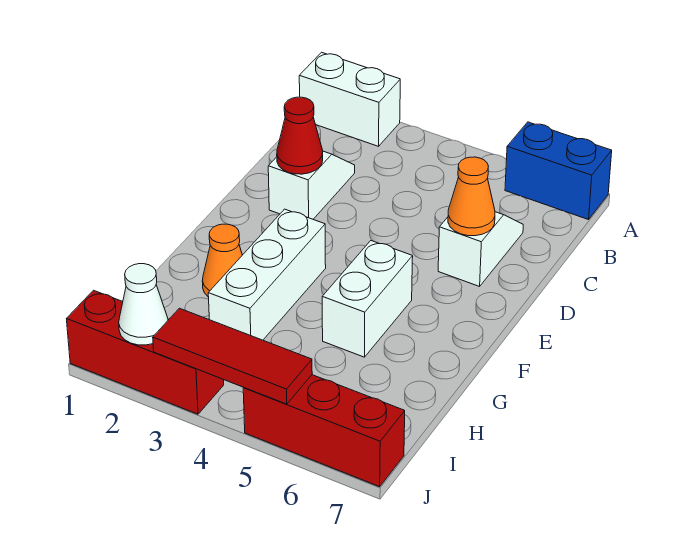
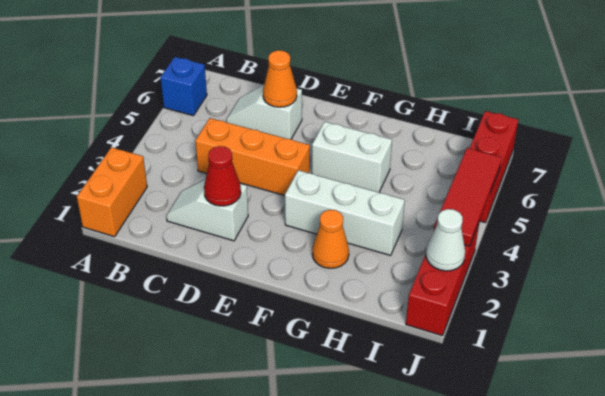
white 1x2 brick [299,52,400,146] -> orange 1x2 brick [77,147,147,237]
blue 1x2 brick [505,122,612,220] -> blue 1x1 brick [160,57,207,116]
none -> orange 1x3 brick [195,118,310,196]

